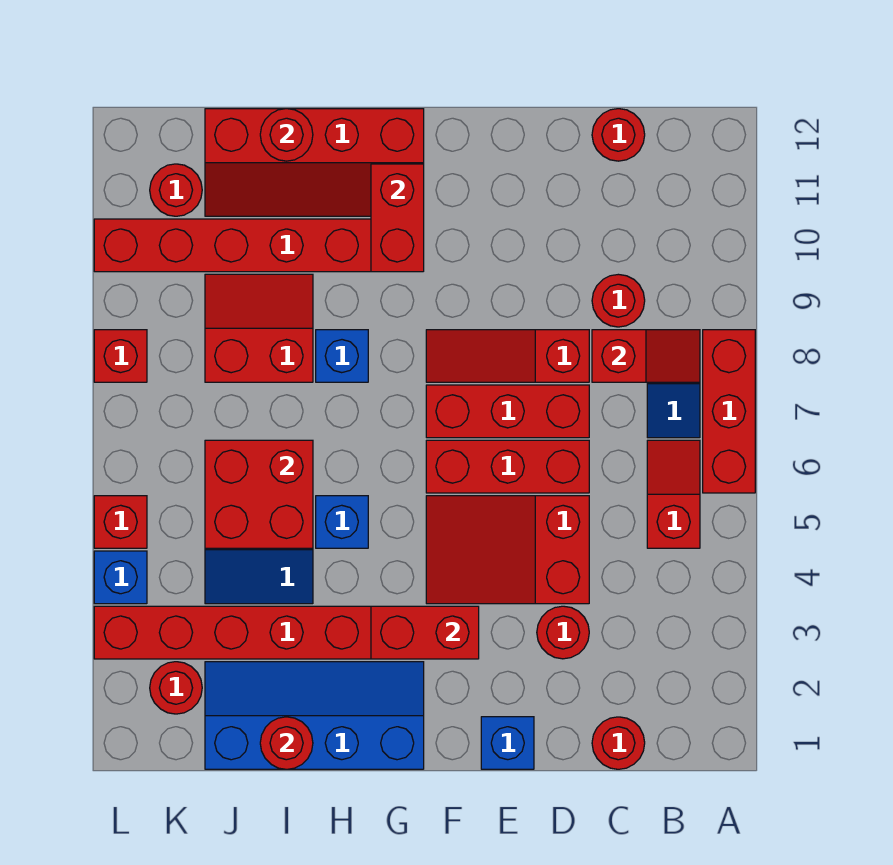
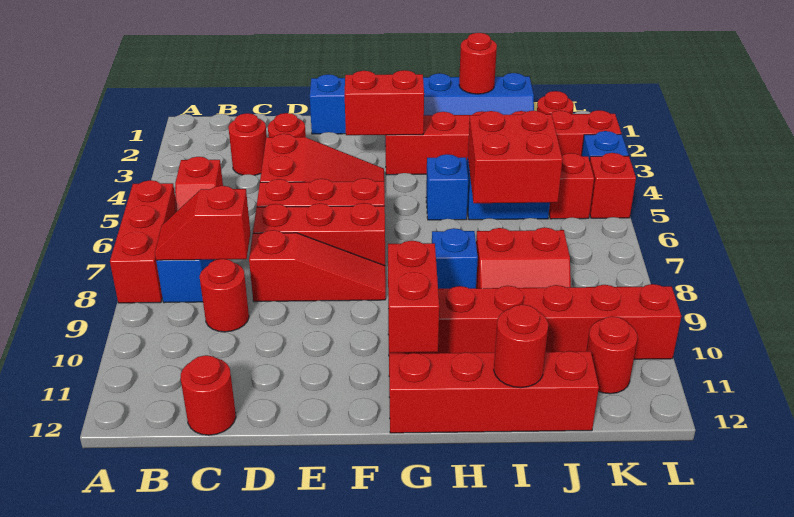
red 1x1 round brick [592,717,645,769] -> red 1x1 round brick moved to [228,113,267,175]
red 1x1 brick [94,330,147,382] -> red 1x1 brick moved to [549,153,594,219]

